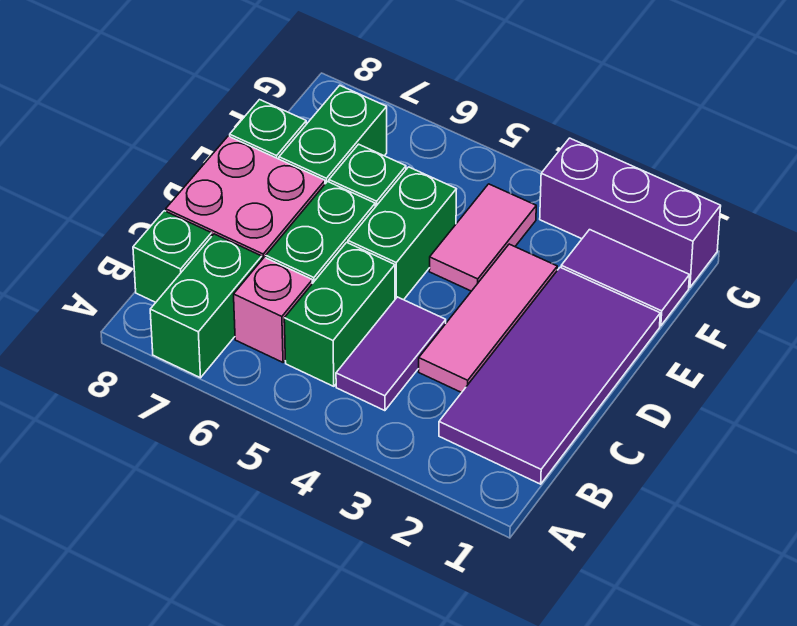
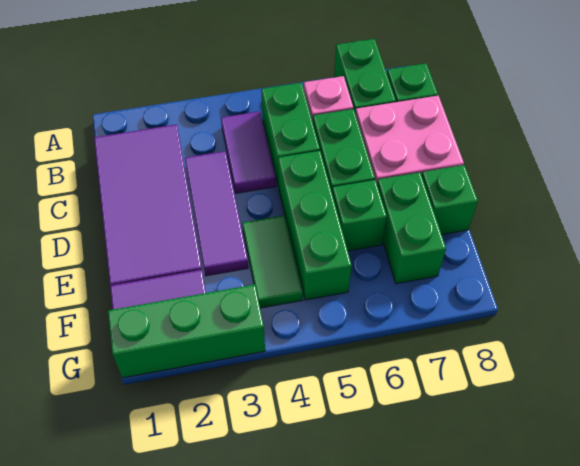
pink 1x3 tile [419,244,557,393] -> purple 1x3 tile [185,151,248,276]
green 1x2 brick [348,167,456,300] -> green 1x3 brick [278,151,352,300]
pink 1x2 tile [429,184,536,291] -> green 1x2 tile [242,215,303,308]
purple 1x3 brick [540,138,721,287] -> green 1x3 brick [108,284,265,378]

